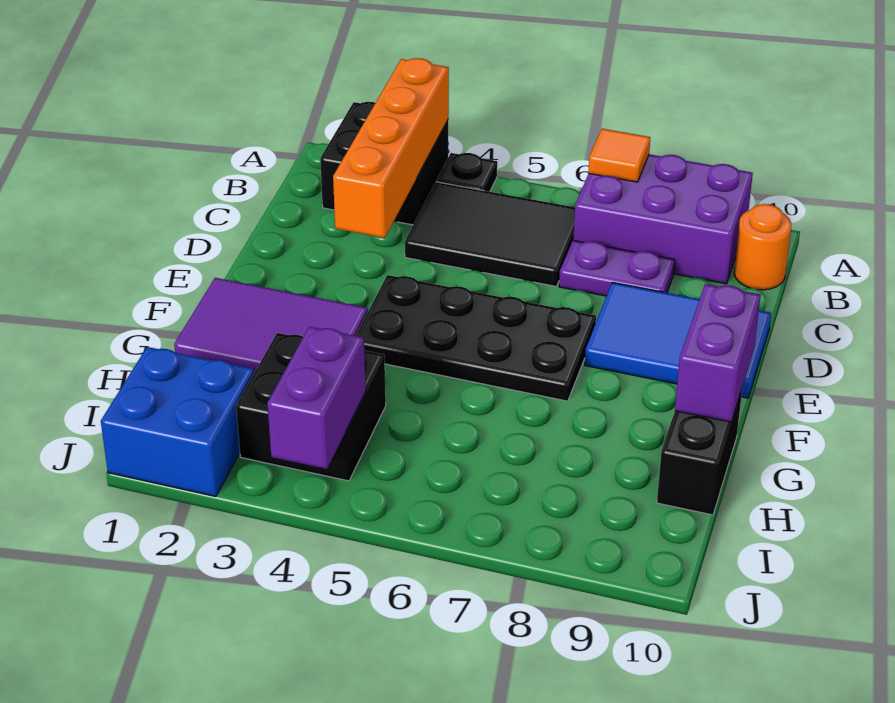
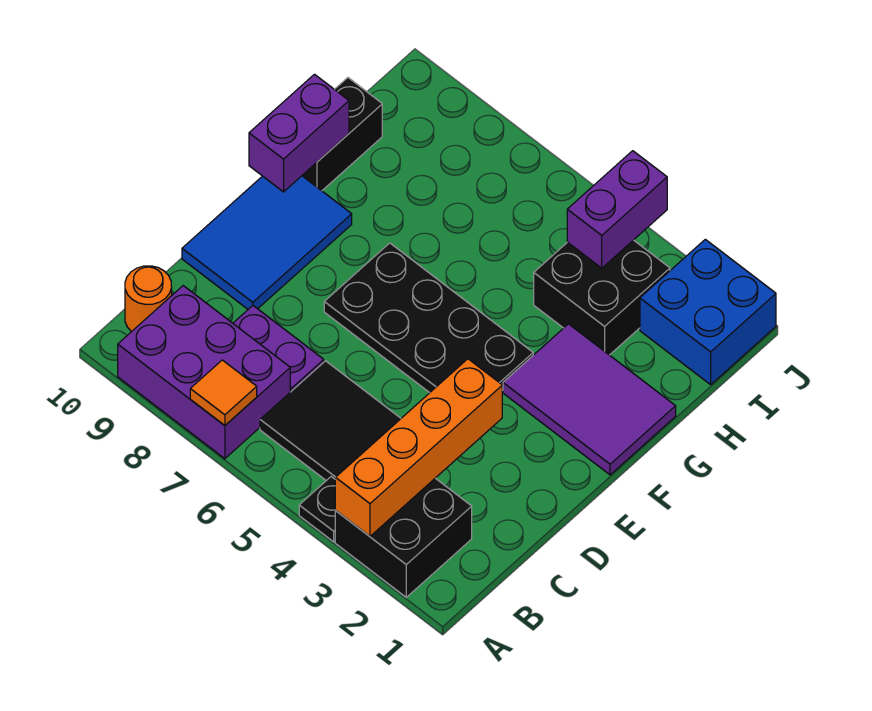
blue 2x3 tile [585,282,771,398] -> blue 2x3 tile turned to [182,176,352,309]

